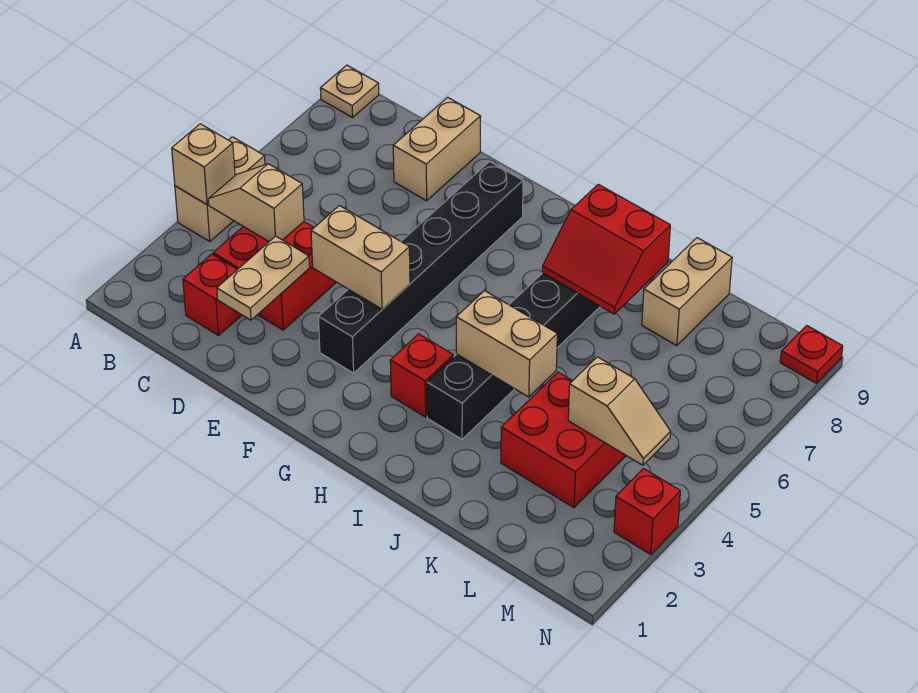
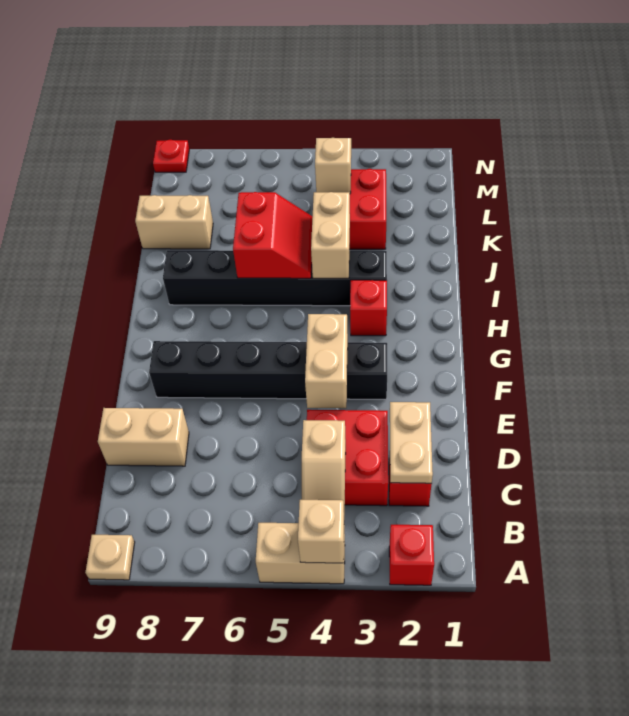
tan 1x2 plate [217,236,310,320] -> tan 1x2 plate turned to [390,402,433,483]
red 2x2 slope [542,184,670,314] -> red 2x2 slope moved to [233,192,313,278]
red 1x1 brick [614,469,680,554] -> red 1x1 brick moved to [389,525,434,585]

